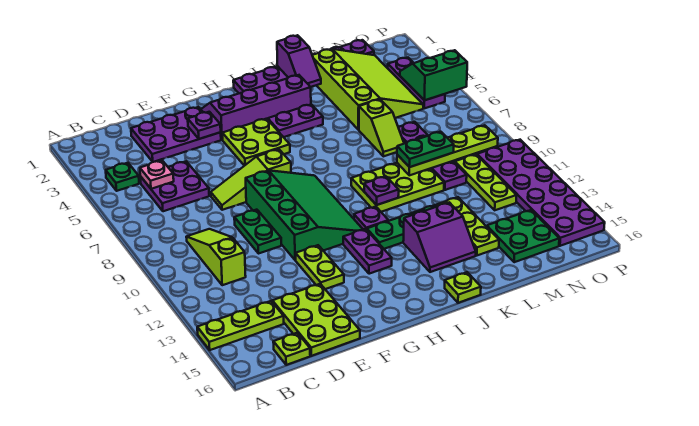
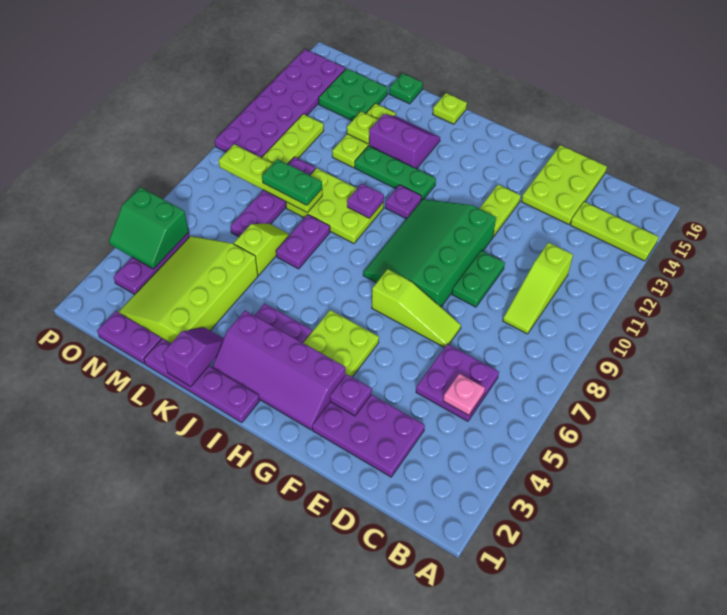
green 1x1 plate [106,163,139,191] -> green 1x1 plate moved to [389,73,423,104]
lime 1x1 plate [273,333,310,365] -> lime 1x1 plate moved to [347,112,378,144]
purple 1x2 plate [343,229,392,274] -> purple 1x2 plate moved to [276,215,330,269]

